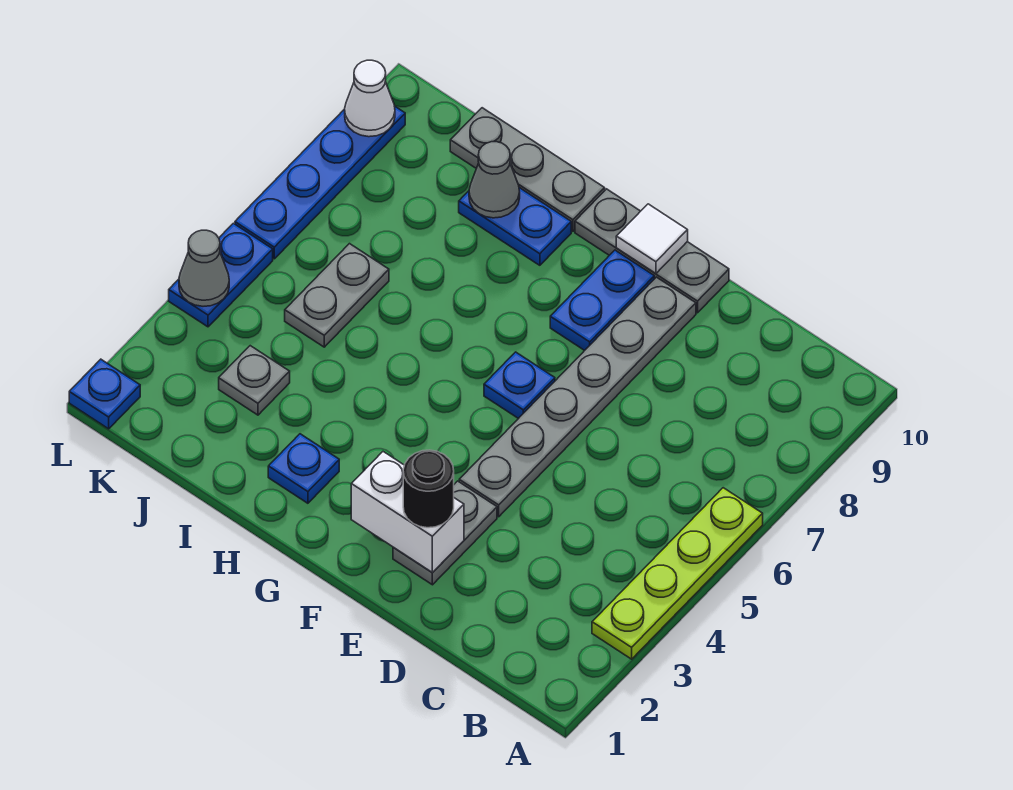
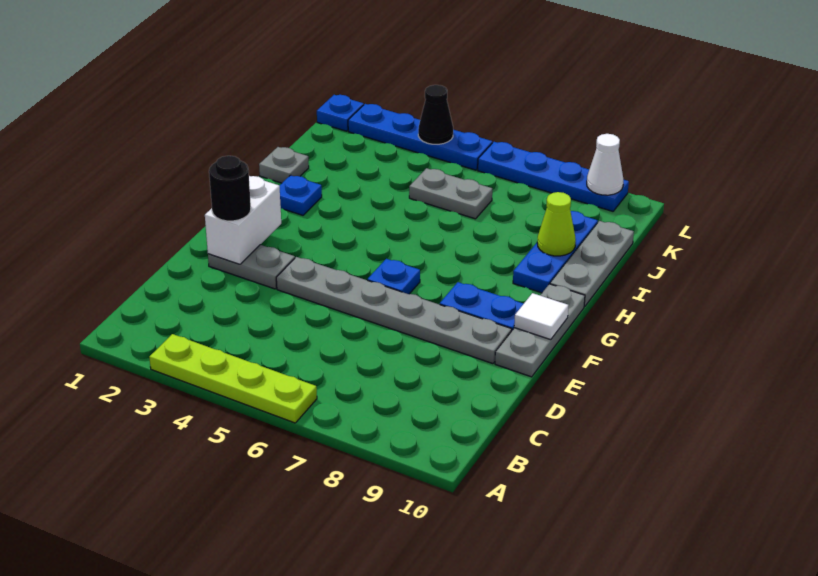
blue 1x2 plate [459,188,571,265] -> blue 1x3 plate [513,211,598,293]
grey 1x1 cone [469,142,520,218] -> lime 1x1 cone [537,192,576,256]
grey 1x1 plate [219,346,290,415] -> grey 1x1 plate moved to [259,147,309,183]
blue 1x2 plate [169,223,273,327] -> blue 1x4 plate [348,104,492,170]
grey 1x1 cone [179,230,229,306] -> black 1x1 cone [418,85,453,144]

